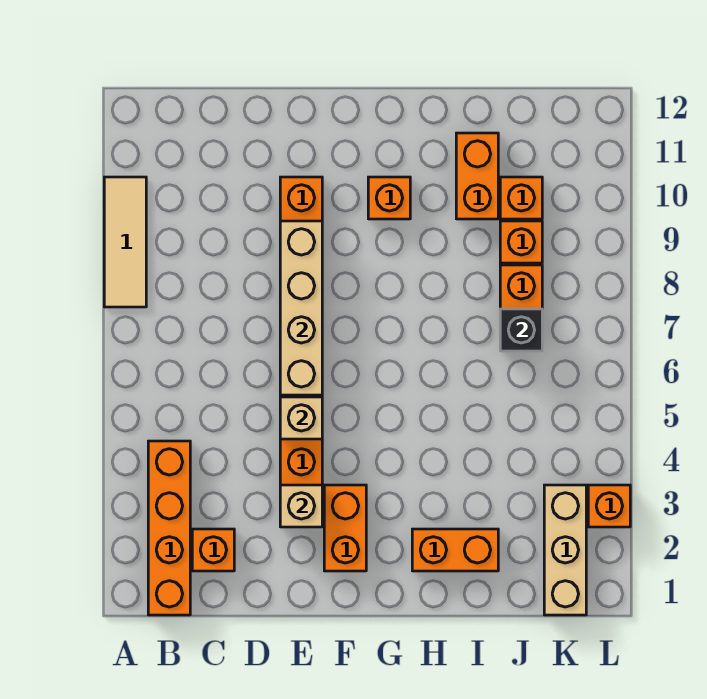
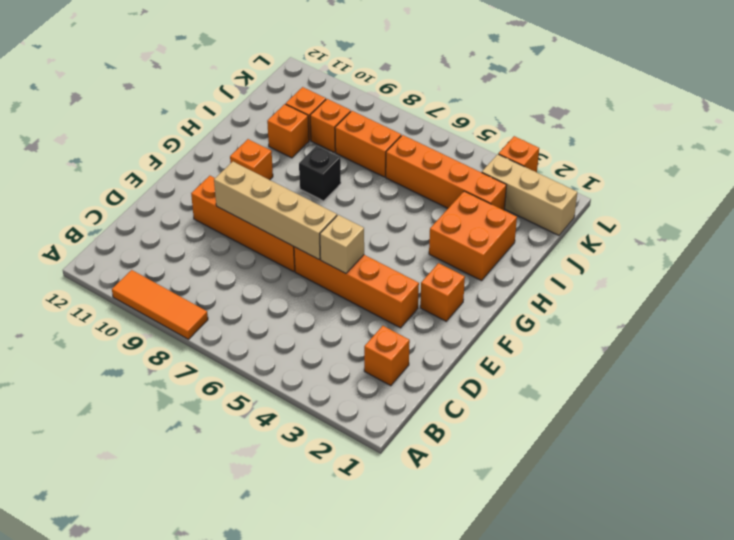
tan 1x3 tile [104,177,146,307] -> orange 1x3 tile [112,270,208,339]
orange 1x4 brick [148,441,190,615] -> orange 1x4 brick moved to [386,135,506,210]
tan 1x1 brick [280,485,322,527] -> none
orange 1x2 brick [324,485,366,571] -> orange 1x1 brick [420,263,465,321]
orange 1x2 brick [412,529,498,571] -> orange 2x2 brick [429,191,517,281]
orange 1x2 brick [456,133,498,219] -> orange 1x1 brick [267,104,309,158]
black 1x1 brick [500,309,542,351] -> black 1x1 brick moved to [299,146,341,201]

